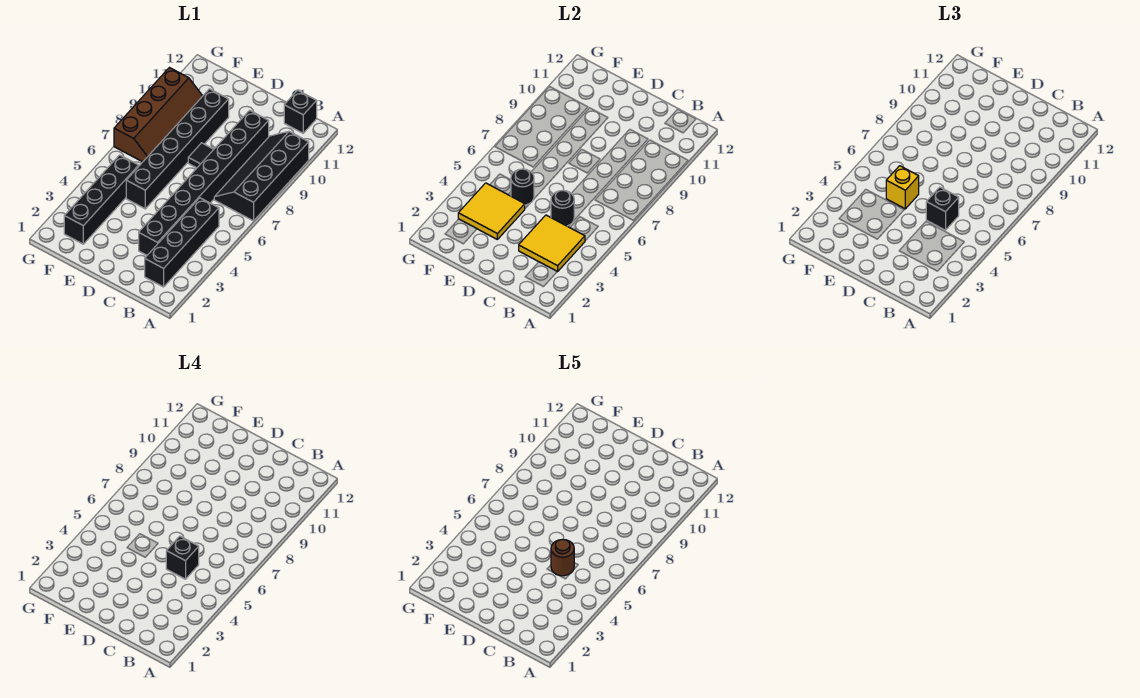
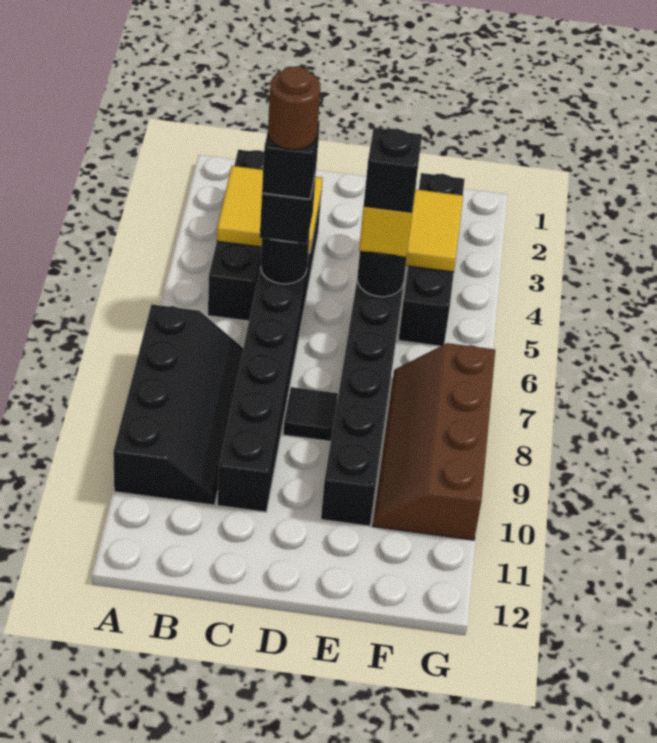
black 1x1 brick [284,90,317,133] -> black 1x1 brick moved to [364,128,422,212]

